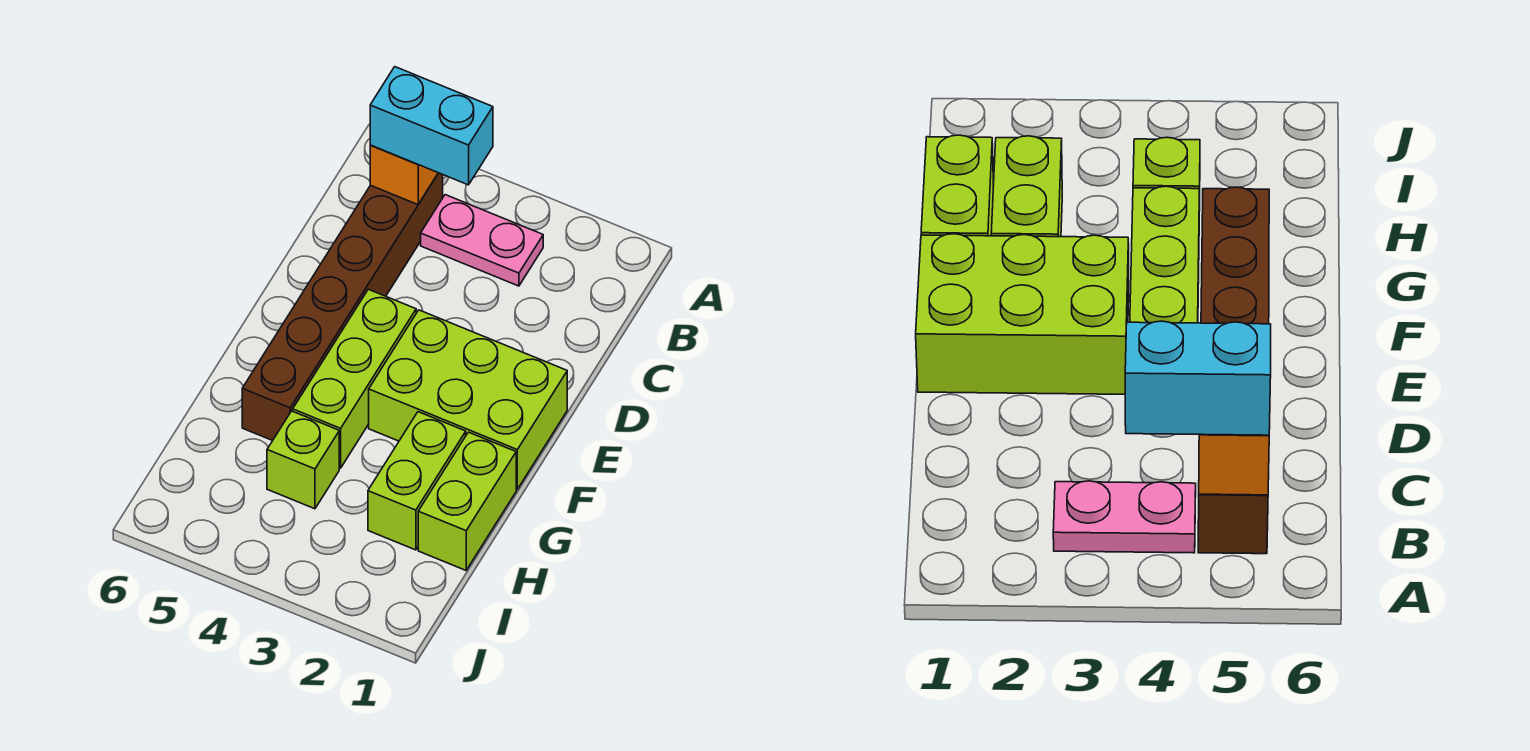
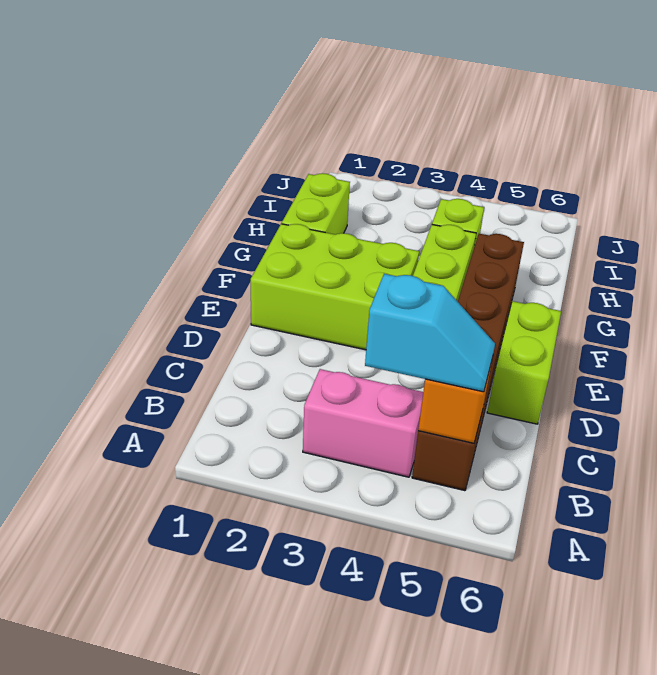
pink 1x2 plate [421,195,543,286] -> pink 1x2 brick [303,369,423,477]
cyan 1x2 brick [370,67,493,185] -> cyan 1x2 slope [365,274,495,392]
lime 1x2 brick [368,412,466,550] -> lime 1x2 brick moved to [487,301,561,424]

